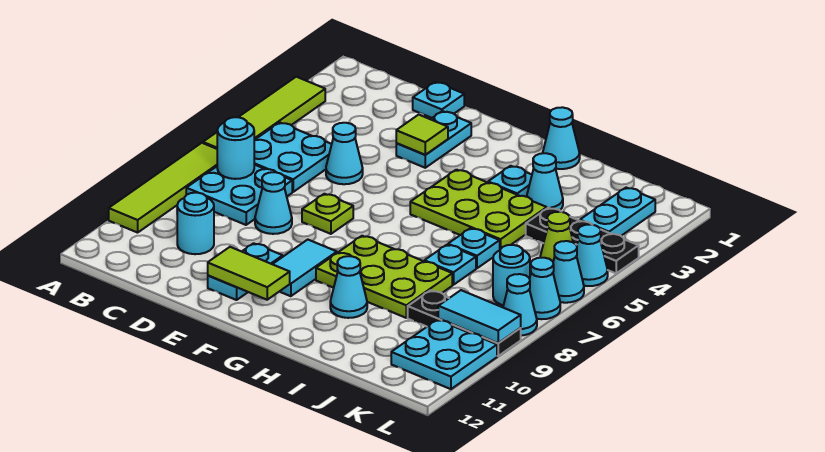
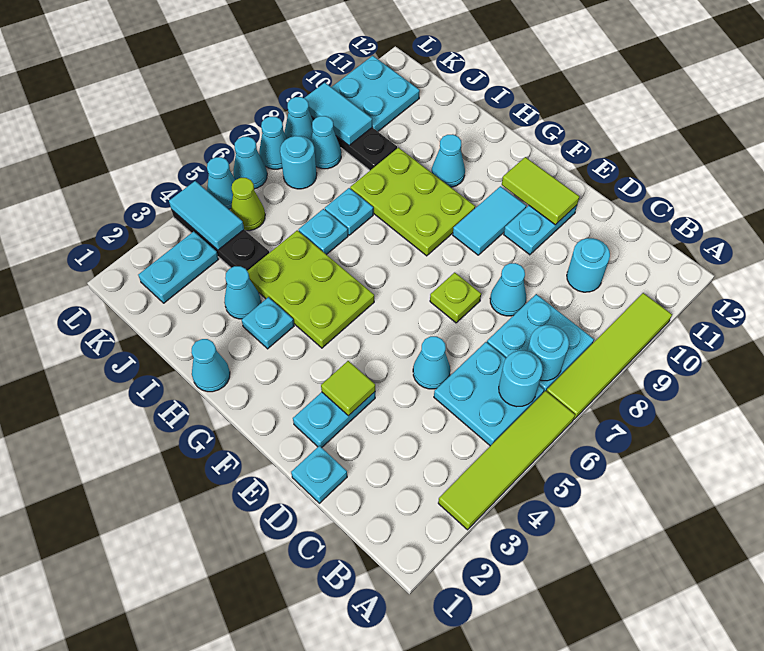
none -> cyan 1x1 round brick [499,351,543,407]
none -> cyan 1x2 tile [169,181,244,250]
none -> cyan 1x1 cone [311,116,341,169]

